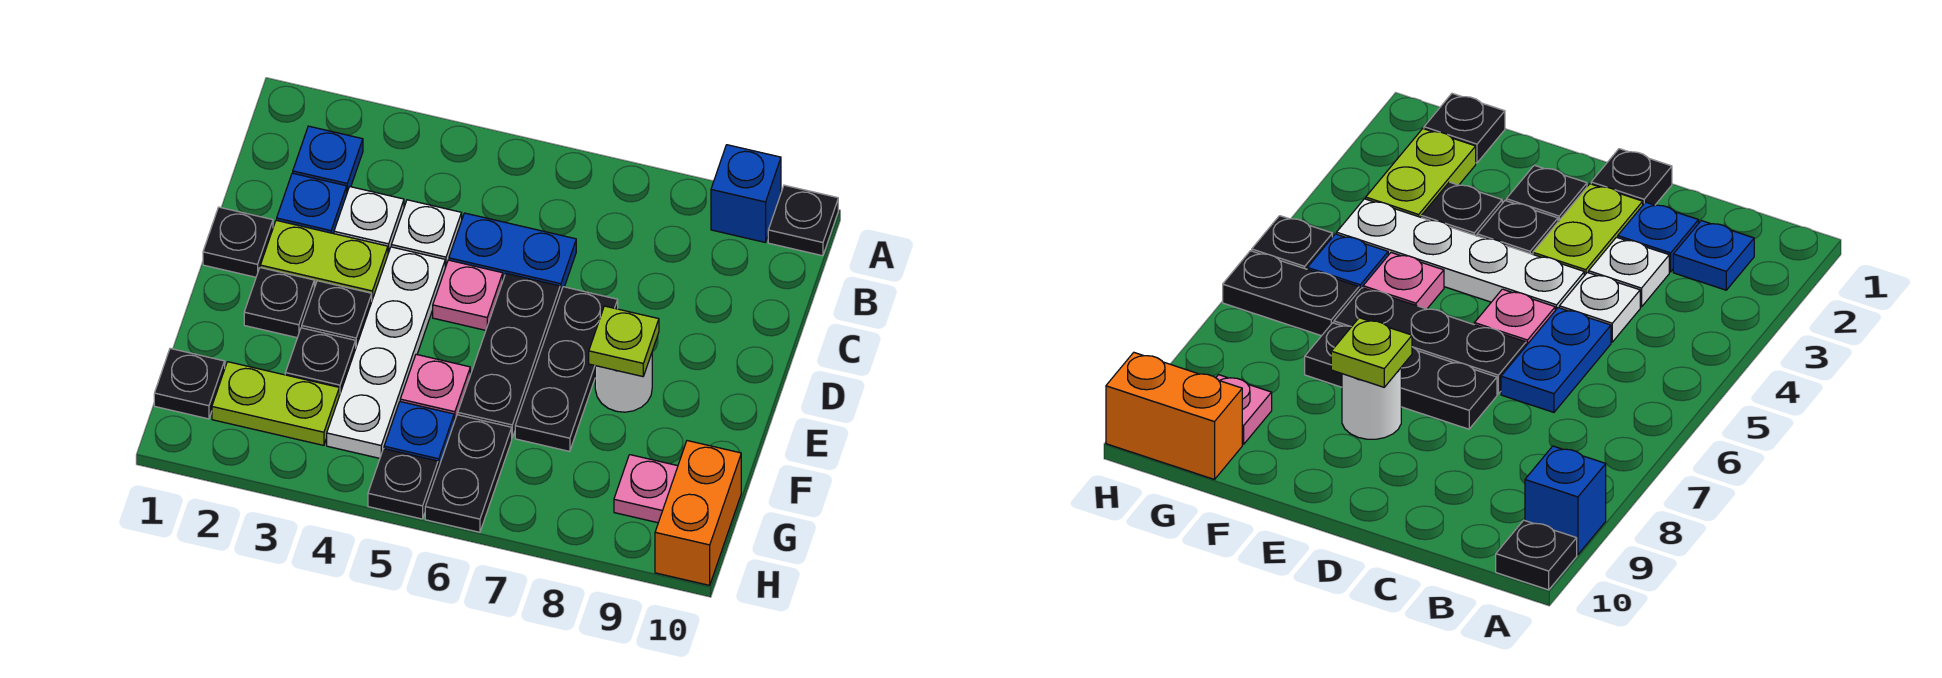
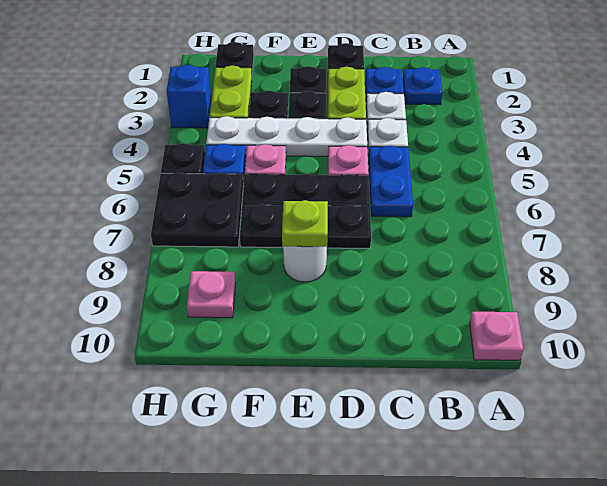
blue 1x1 brick [711,145,781,242] -> blue 1x1 brick moved to [167,65,211,128]
black 1x1 plate [768,185,838,256] -> pink 1x1 plate [470,312,523,360]
black 1x2 plate [425,415,512,532] -> black 2x2 plate [151,173,243,247]
orange 1x2 brick [655,441,741,585] -> none

